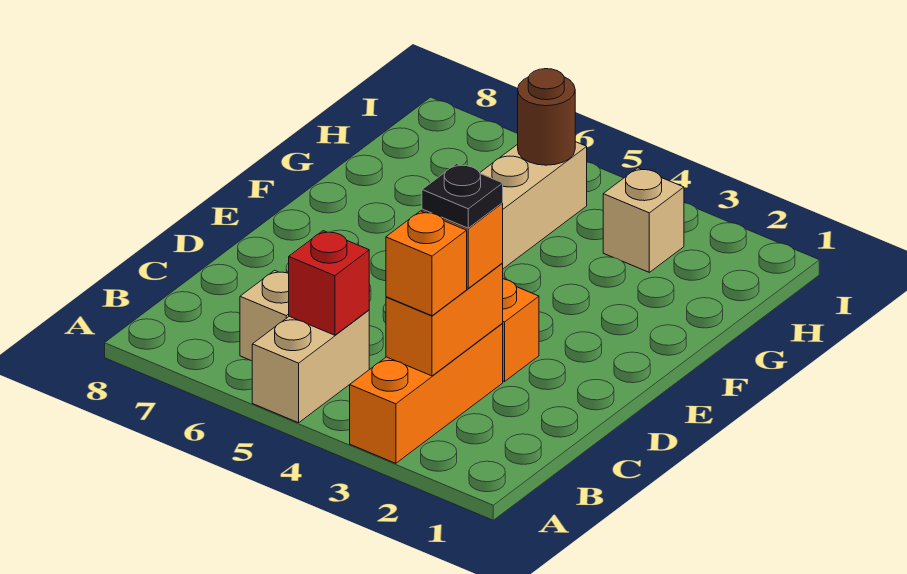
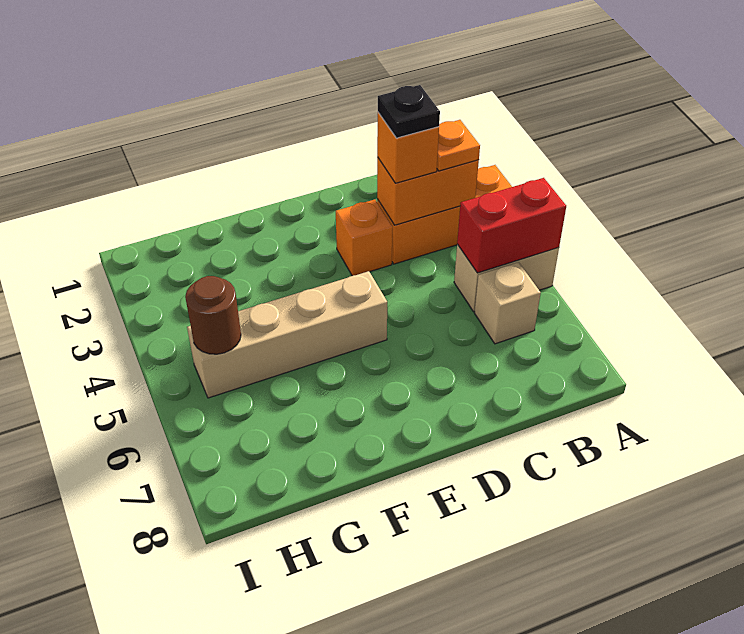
orange 1x1 brick [386,211,467,316] -> orange 1x1 plate [437,120,480,171]
red 1x1 brick [289,231,369,335] -> red 1x2 brick [457,178,566,273]
tan 1x1 brick [603,168,684,272] -> none

